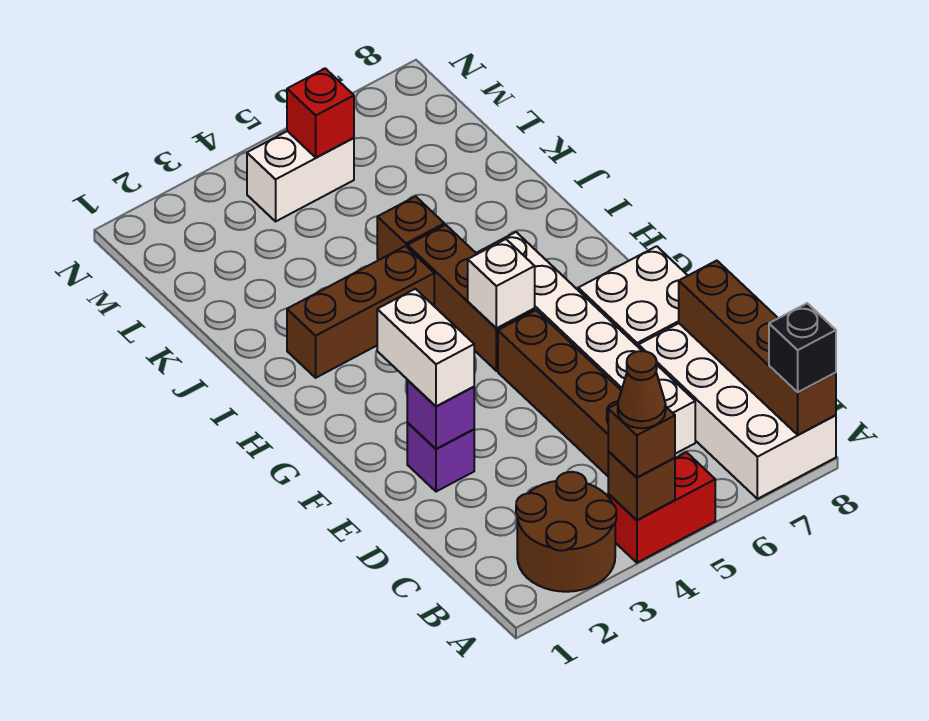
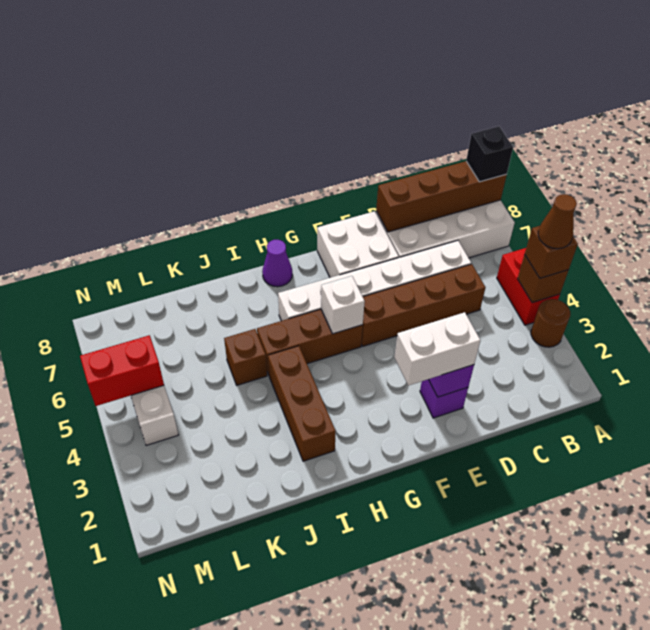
brown 2x2 round brick [516,472,616,592] -> brown 1x1 round brick [531,299,570,347]
none -> purple 1x1 cone [262,240,292,287]
red 1x1 brick [287,68,354,157] -> red 1x2 brick [80,335,164,406]

